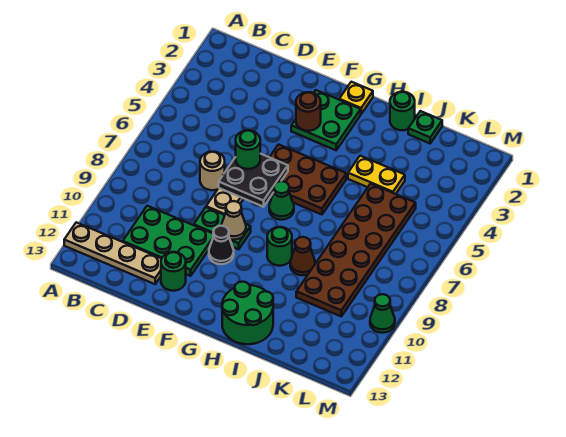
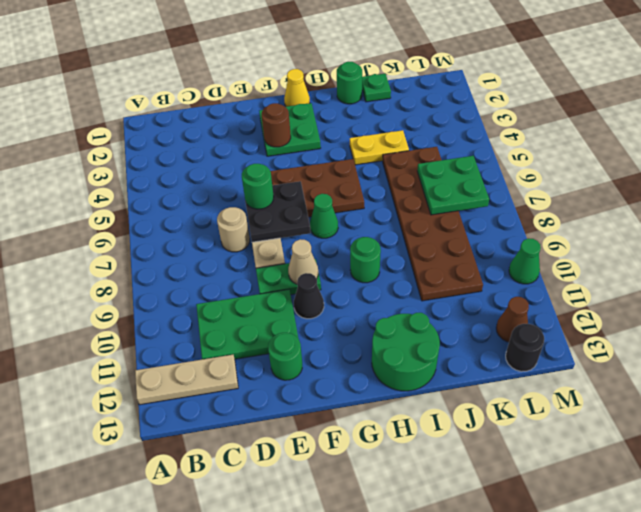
tan 1x4 plate [64,222,161,284] -> tan 1x3 plate [135,355,238,405]
yellow 1x1 plate [339,82,373,114] -> yellow 1x1 cone [284,69,310,107]
brown 1x1 cone [290,237,315,275] -> brown 1x1 cone moved to [496,297,529,342]
none -> green 2x2 plate [417,156,489,215]
none -> black 1x1 round brick [506,324,544,372]

